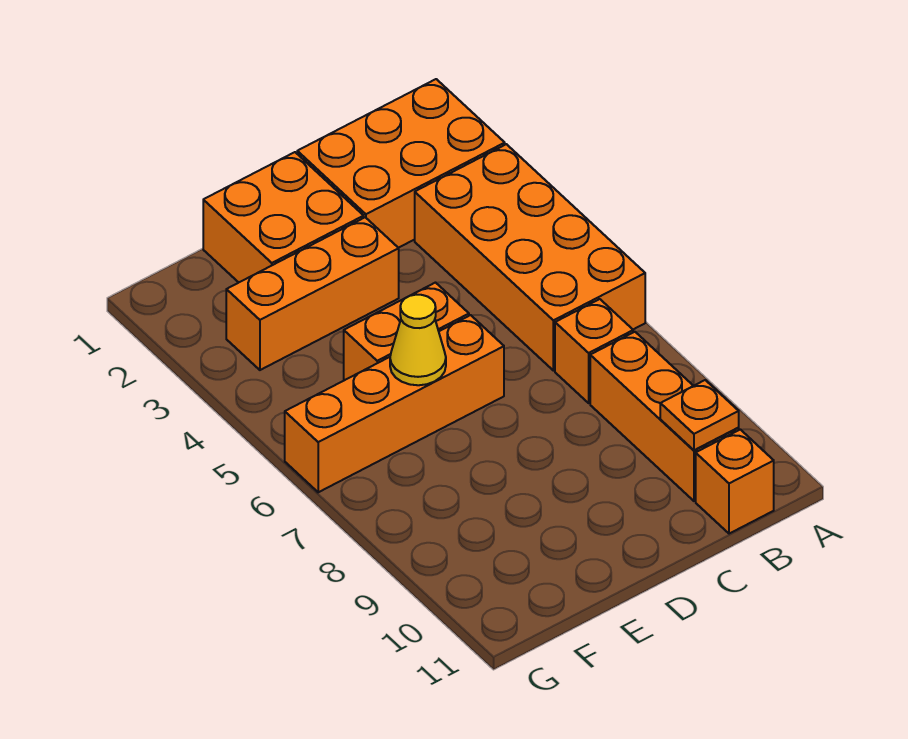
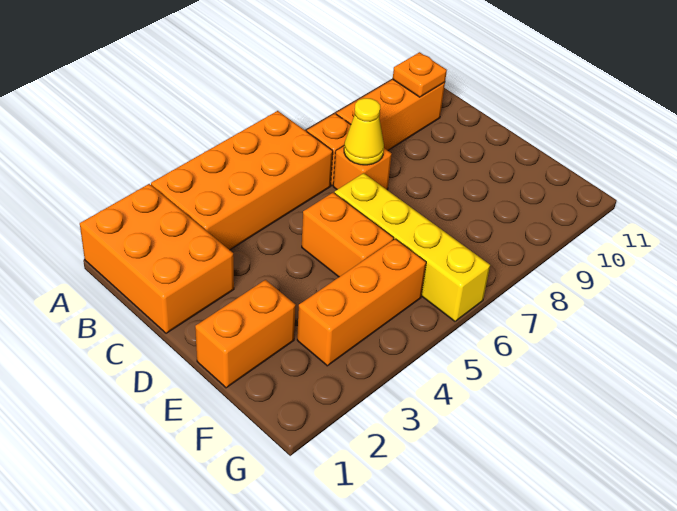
orange 1x1 brick [696,430,774,534] -> orange 1x1 brick moved to [333,146,392,190]
orange 2x2 brick [203,152,364,282] -> orange 1x2 brick [195,280,296,388]
orange 1x3 brick [226,217,399,370] -> orange 1x3 brick turned to [297,239,426,366]
orange 1x4 brick [285,315,504,492] -> yellow 1x4 brick [335,173,490,321]
yellow 1x1 cone [390,295,446,385] -> yellow 1x1 cone moved to [344,98,384,165]

